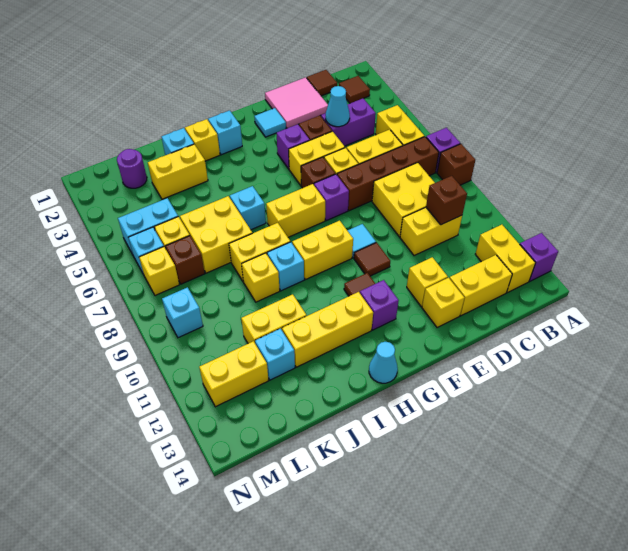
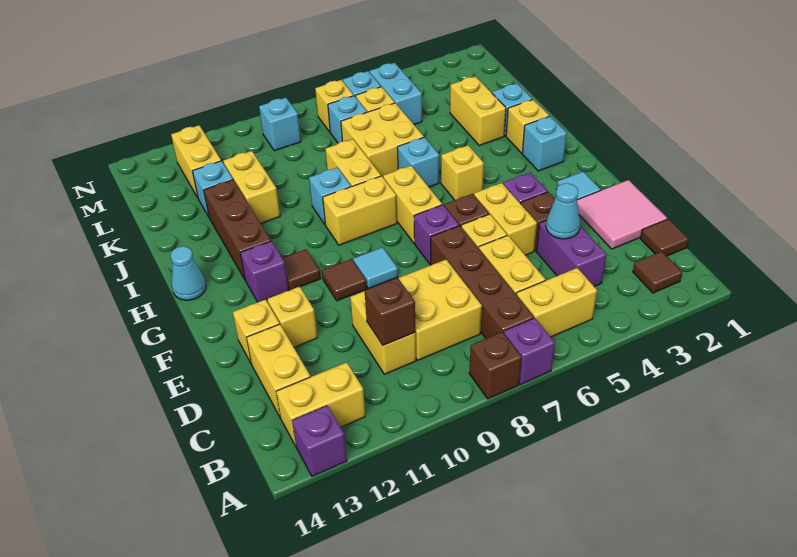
yellow 1x2 brick [292,221,353,280] -> yellow 1x2 brick turned to [323,176,397,245]
yellow 1x3 brick [282,292,373,367] -> brown 1x3 brick [204,180,271,279]
yellow 1x1 brick [242,253,280,302] -> yellow 1x1 brick moved to [441,145,484,200]
purple 1x1 round brick [117,149,147,188] -> none
brown 1x1 brick [166,236,205,284] -> cyan 1x1 brick [328,96,367,143]

